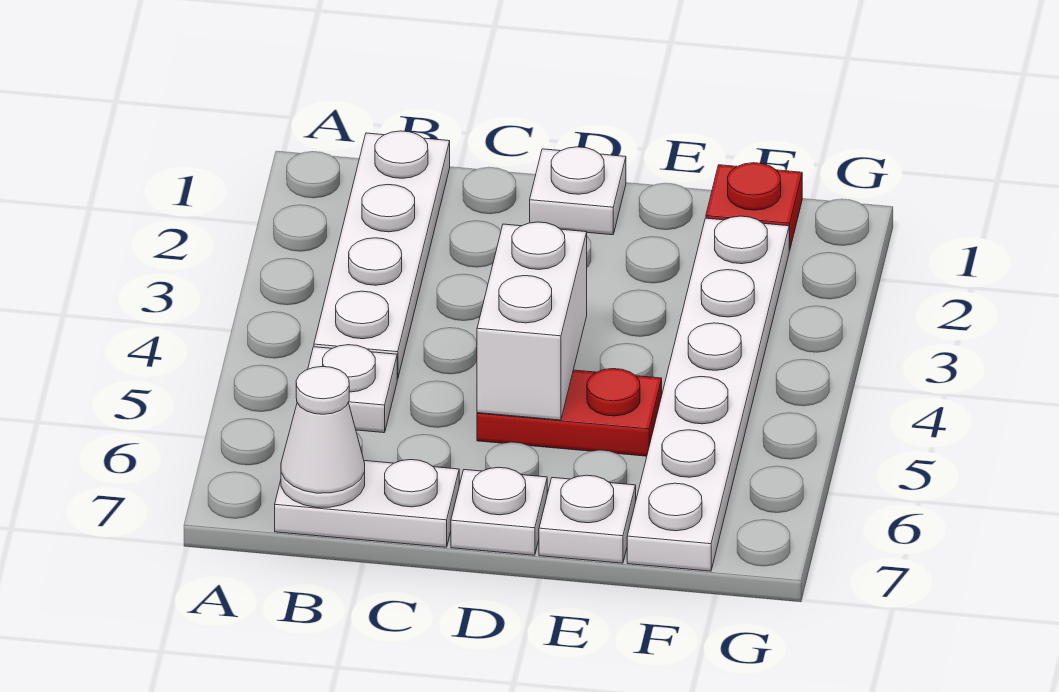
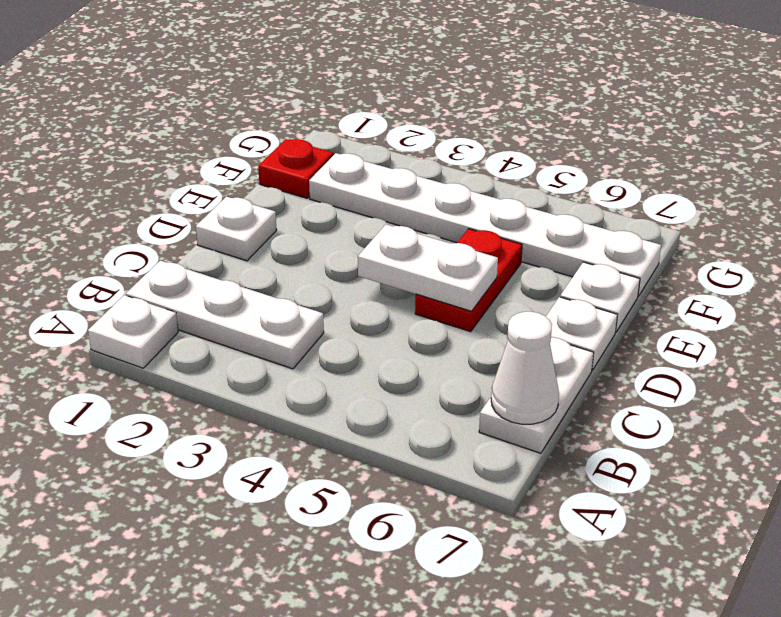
white 1x4 plate [314,131,450,379] -> white 1x3 plate [126,261,324,369]
white 1x1 plate [308,345,397,433] -> white 1x1 plate moved to [88,295,178,368]
white 1x2 brick [477,222,587,420] -> white 1x2 plate [358,225,498,311]

